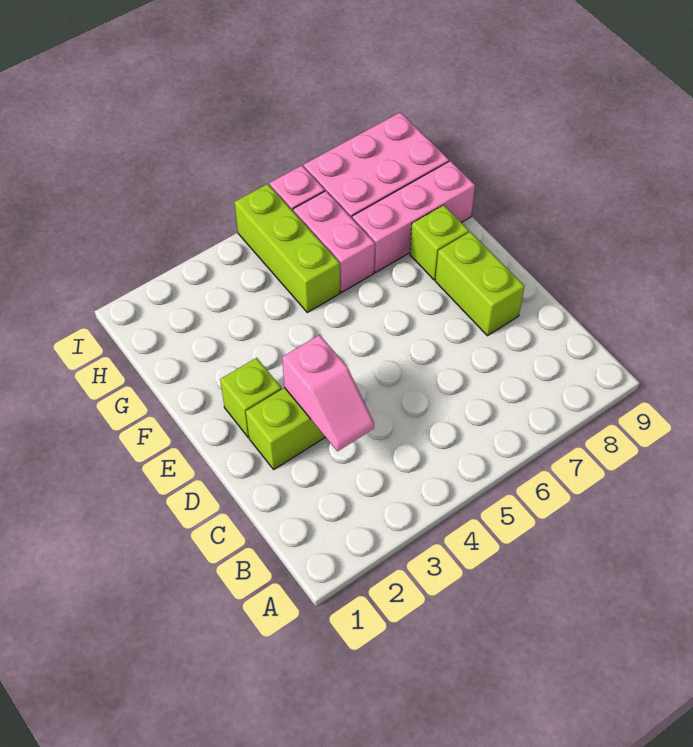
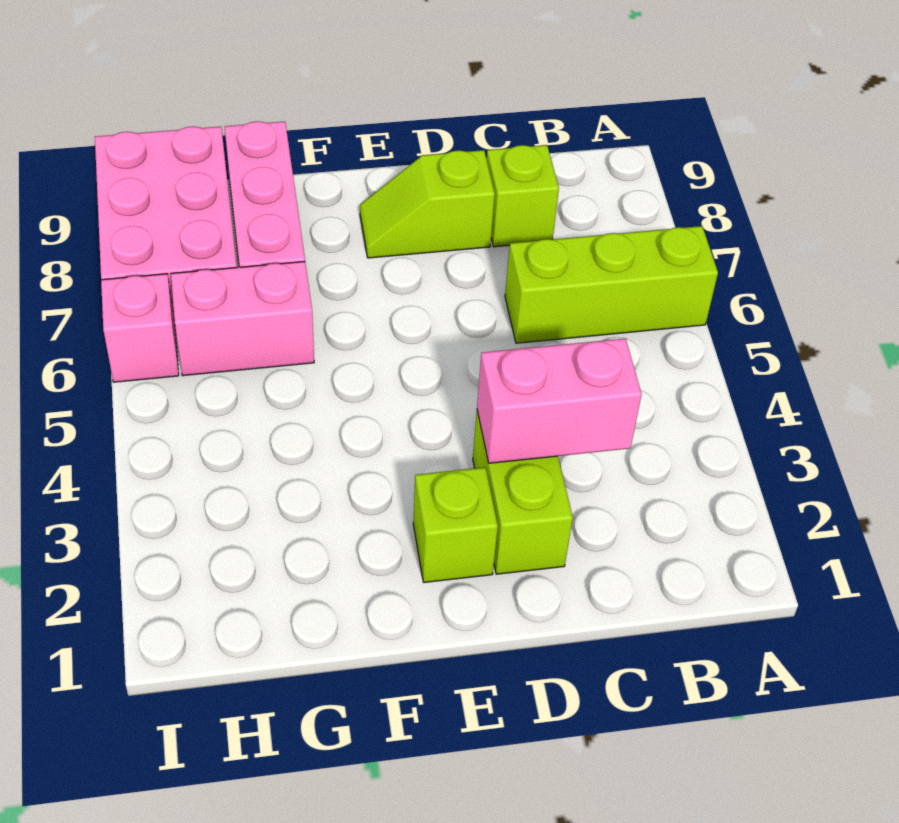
pink 1x2 slope [282,335,374,451] -> pink 1x2 brick [477,339,642,463]
lime 1x2 brick [435,232,525,336] -> lime 1x2 slope [360,150,495,258]
lime 1x1 brick [410,205,469,280] -> lime 1x1 brick moved to [486,145,559,247]
lime 1x3 brick [235,184,340,312] -> lime 1x3 brick moved to [505,226,718,343]

